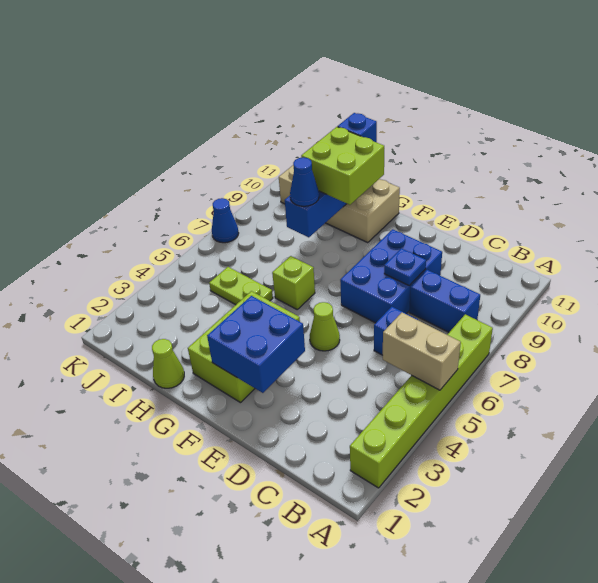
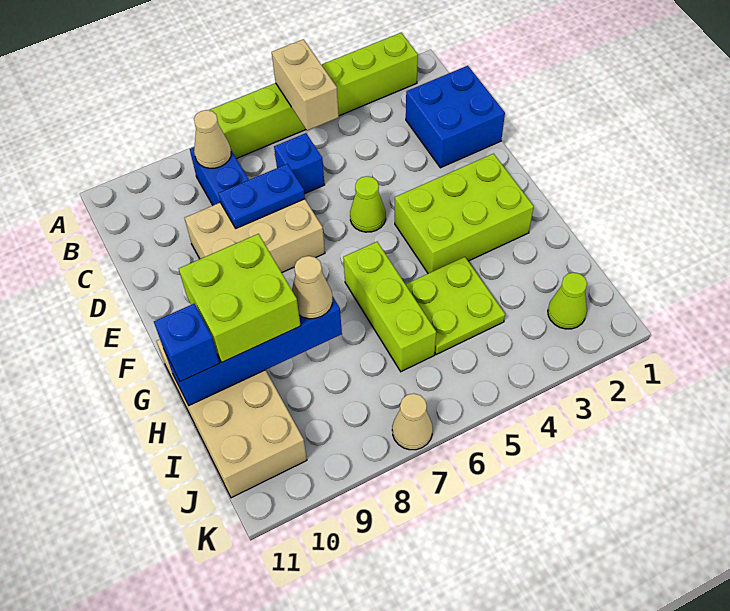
none -> tan 1x1 cone [194,110,231,168]
blue 2x3 brick [340,229,442,323] -> tan 2x3 brick [185,199,325,273]
blue 1x1 plate [384,248,426,286] -> blue 1x2 plate [218,164,305,228]
blue 2x2 brick [207,296,305,393] -> blue 2x2 brick moved to [406,66,505,168]
lime 1x1 brick [272,256,315,309] -> lime 1x3 brick [343,242,436,372]
lime 1x1 cone [152,339,184,388] -> lime 1x1 cone moved to [548,273,587,329]
lime 1x2 plate [209,267,273,305] -> lime 2x2 plate [405,257,505,354]
blue 1x1 cone [290,157,319,206] -> tan 1x1 cone [292,256,332,319]
blue 1x1 cone [212,198,239,243] -> tan 1x1 cone [392,393,433,450]

